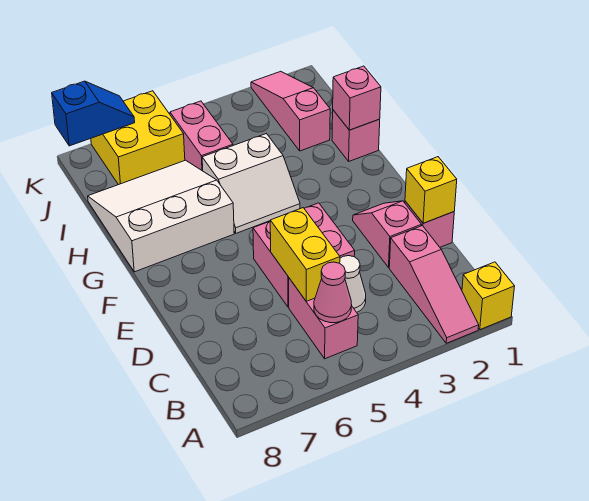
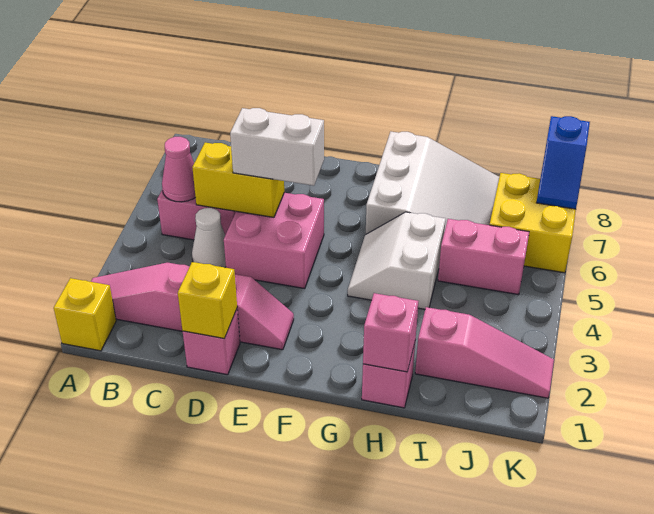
none -> white 1x2 brick [230,108,324,186]

